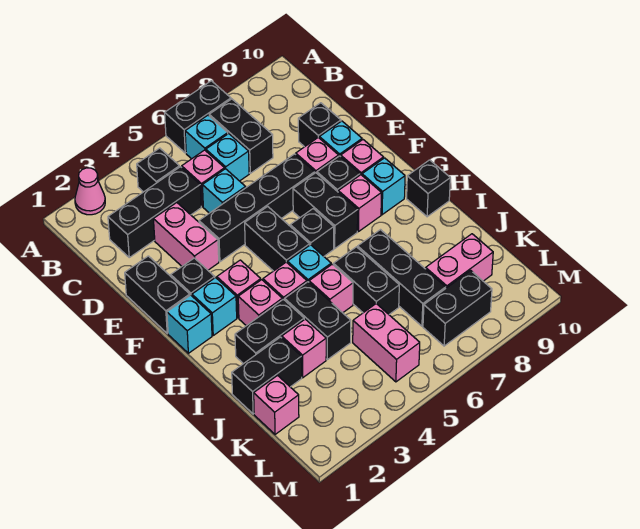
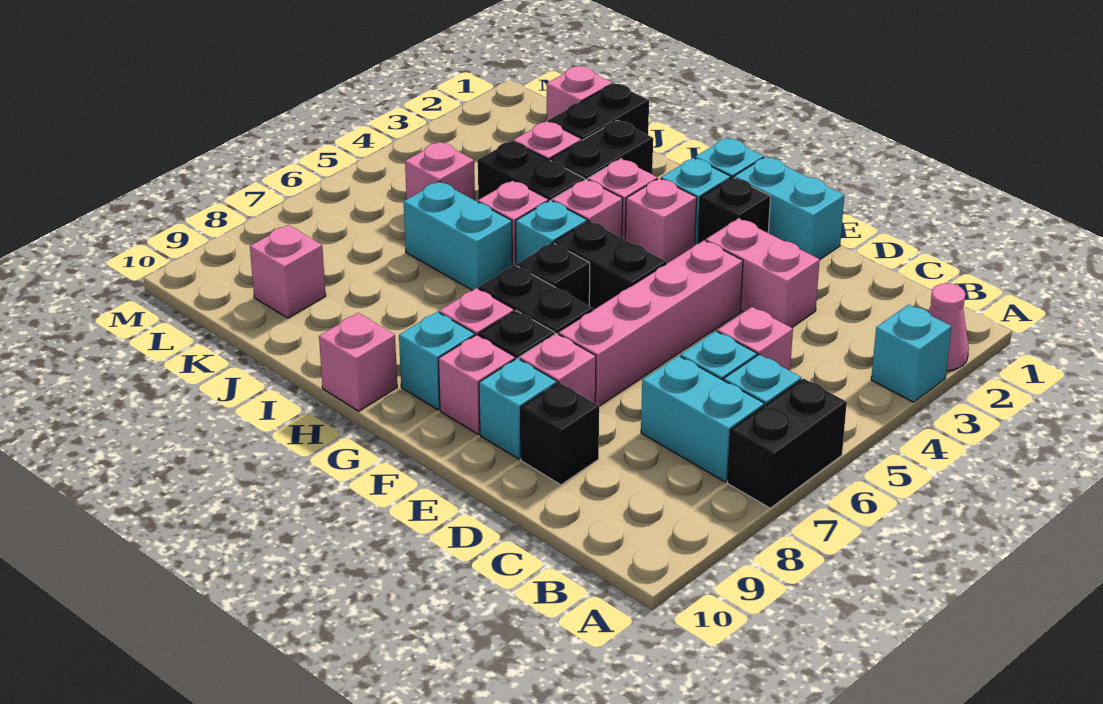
black 1x1 brick [137,148,179,192] -> none
black 1x2 brick [209,99,273,173] -> cyan 1x2 brick [641,356,764,482]
black 1x3 brick [108,167,201,257] -> none
cyan 1x1 brick [202,169,246,213] -> cyan 1x1 brick moved to [871,304,952,402]
black 1x2 brick [125,256,190,333] -> cyan 1x2 brick [734,157,844,259]
black 1x4 brick [199,154,315,262] -> pink 1x4 brick [558,240,743,406]
black 1x1 brick [407,160,450,217] -> pink 1x1 brick [319,313,397,411]
black 1x2 brick [333,247,399,314] -> cyan 1x2 brick [404,181,512,290]
black 1x3 brick [358,230,446,326] -> none
pink 1x2 brick [353,304,420,382] -> pink 1x1 brick [405,142,475,200]
pink 1x2 brick [426,234,493,288] -> pink 1x1 brick [250,225,326,318]
black 1x2 brick [423,270,492,346] -> none

